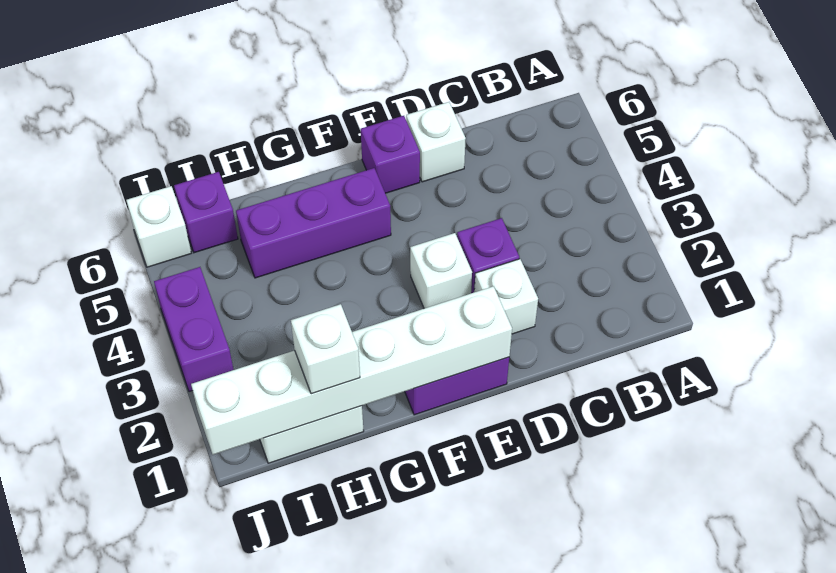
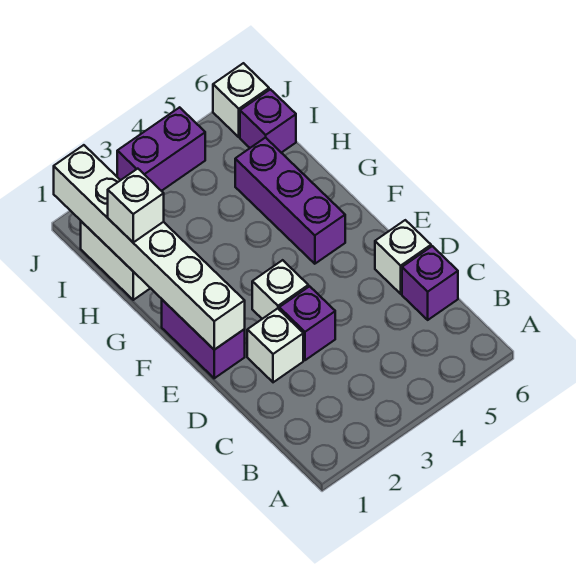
purple 1x1 brick [361,116,420,193] -> purple 1x1 brick moved to [402,246,458,320]

